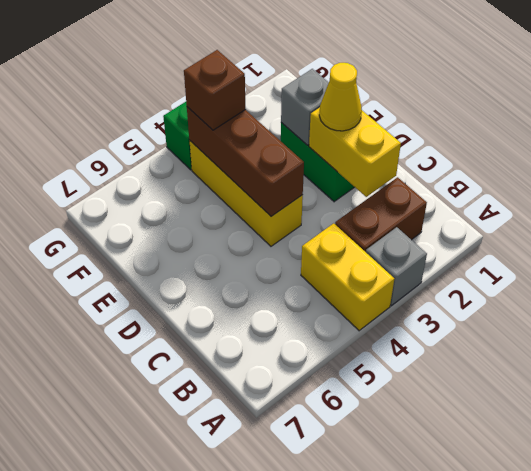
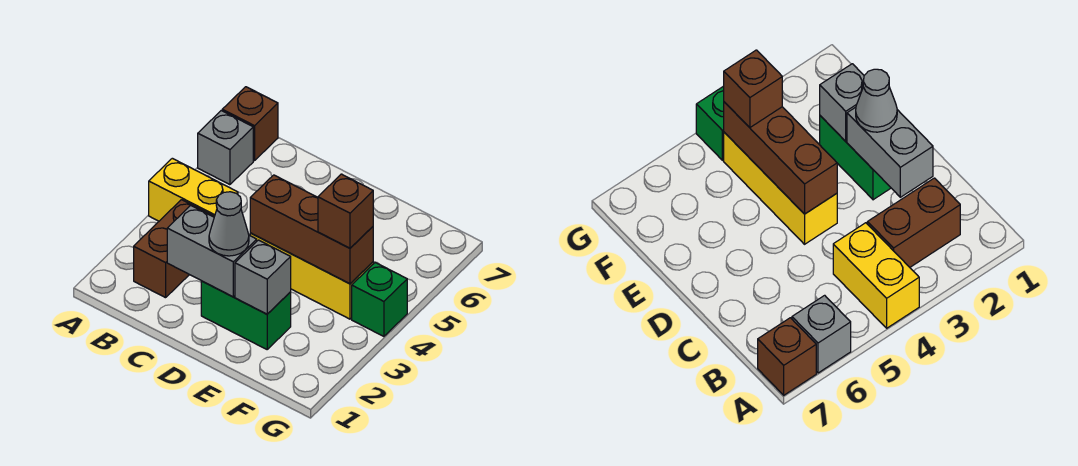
grey 1x1 brick [366,227,427,306] -> grey 1x1 brick moved to [198,111,253,185]
none -> brown 1x1 brick [222,87,278,161]
yellow 1x2 brick [309,108,401,197] -> grey 1x2 brick [167,206,257,297]
yellow 1x1 cone [319,63,362,131] -> grey 1x1 cone [209,192,249,256]

